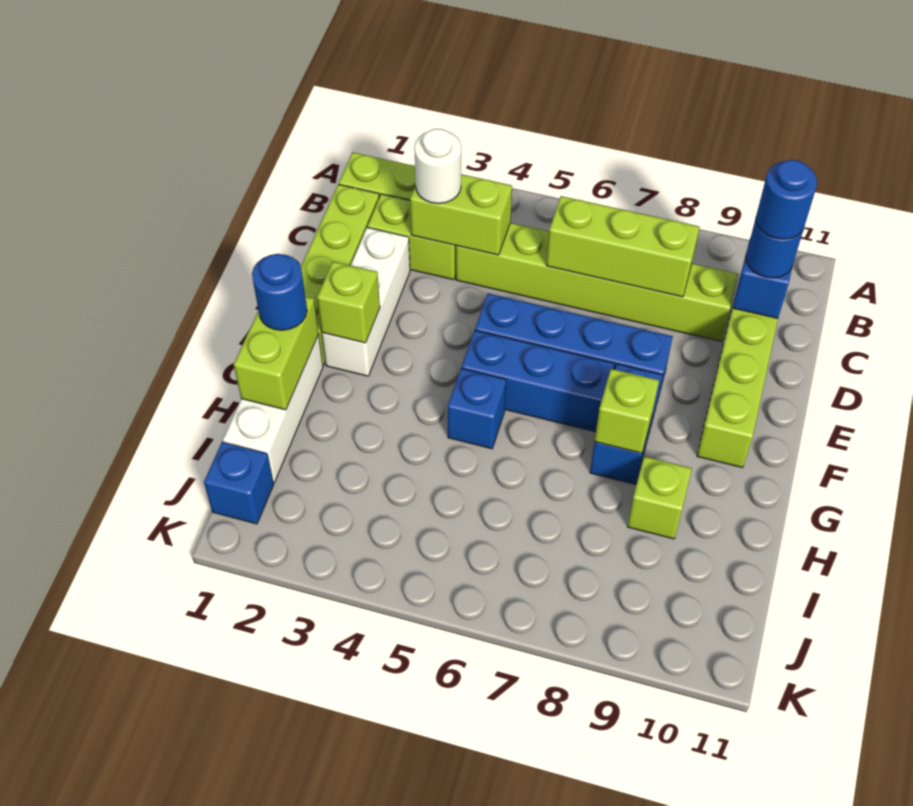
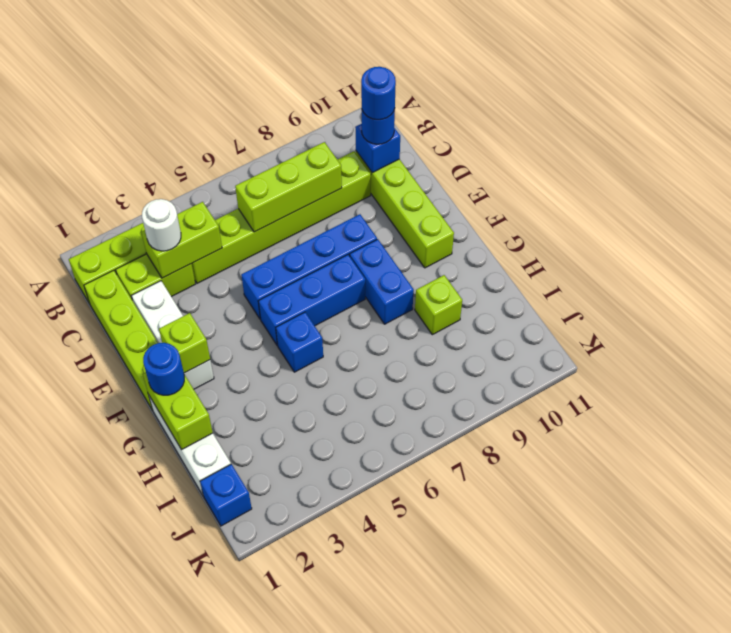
lime 1x1 brick [595,369,659,453] -> none

